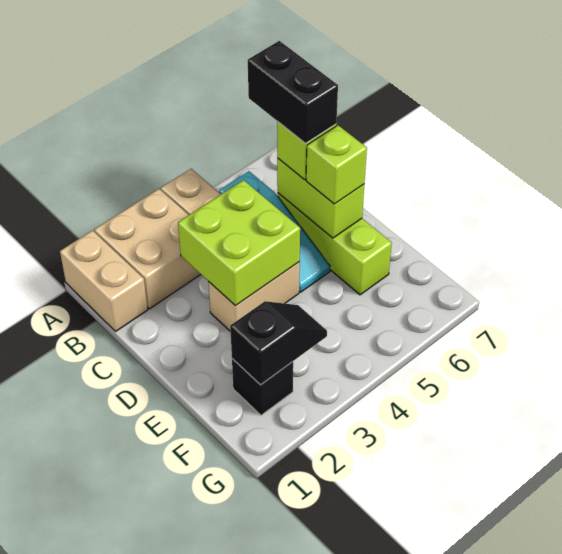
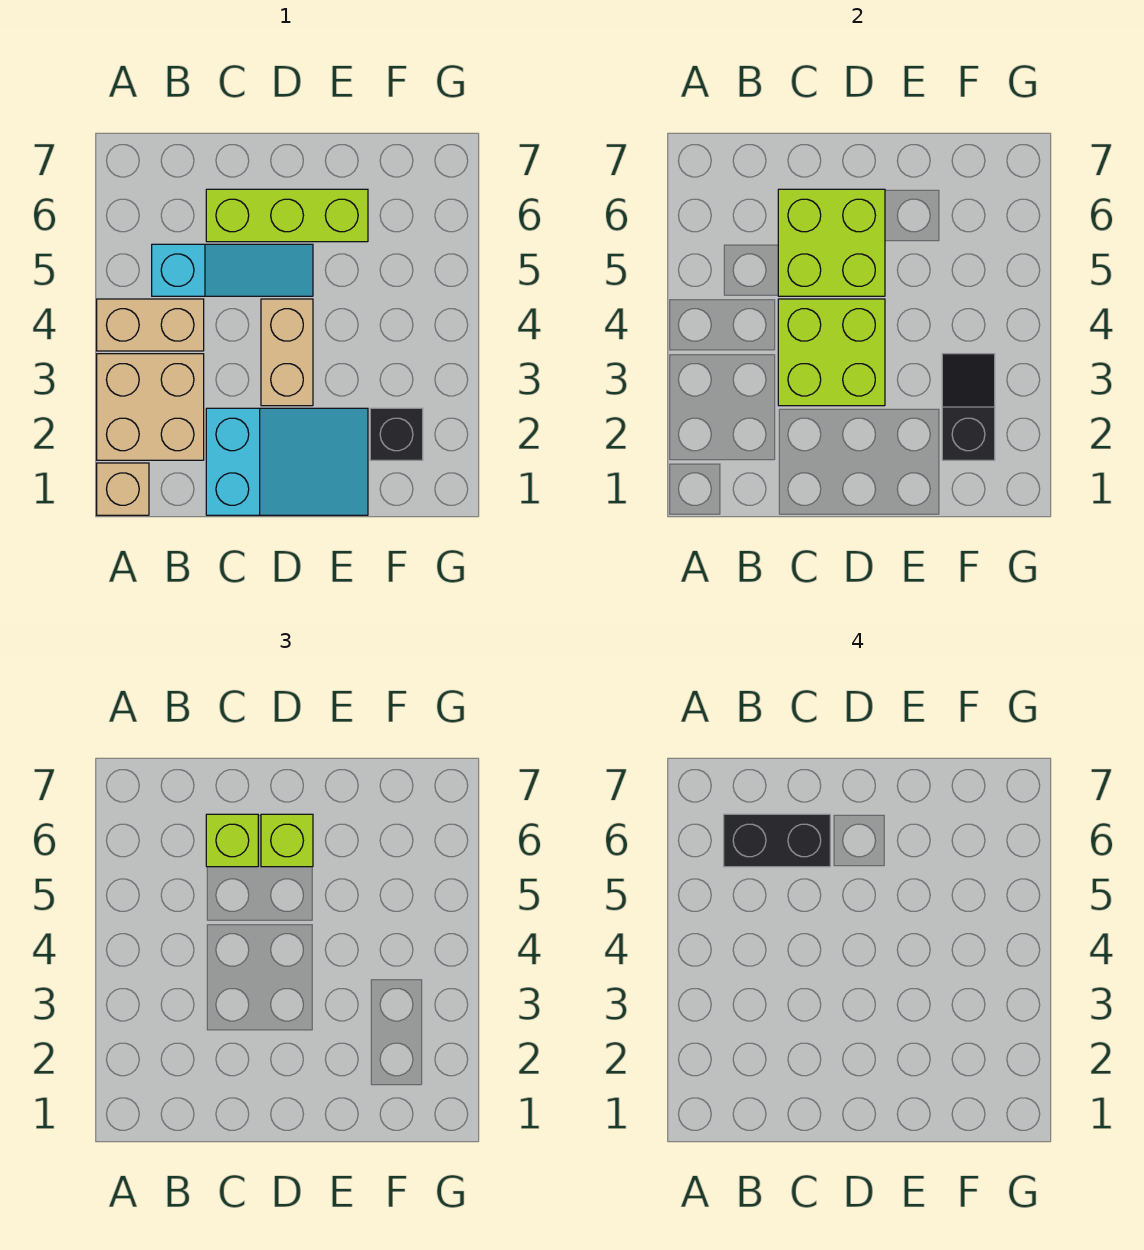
tan 1x2 brick [60,231,148,331] -> tan 1x1 brick [97,463,149,515]
none -> cyan 2x3 slope [206,408,368,515]
lime 1x2 brick [277,158,364,238] -> lime 2x2 brick [778,189,885,296]

